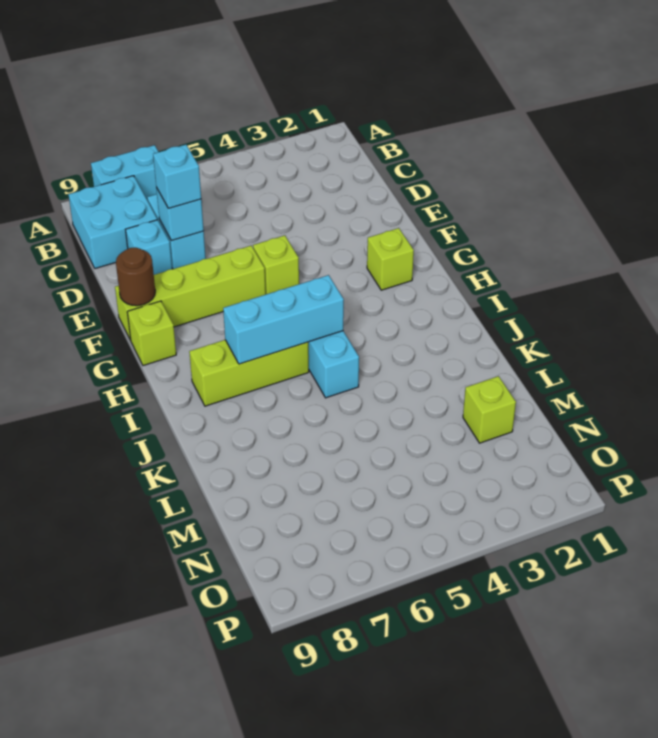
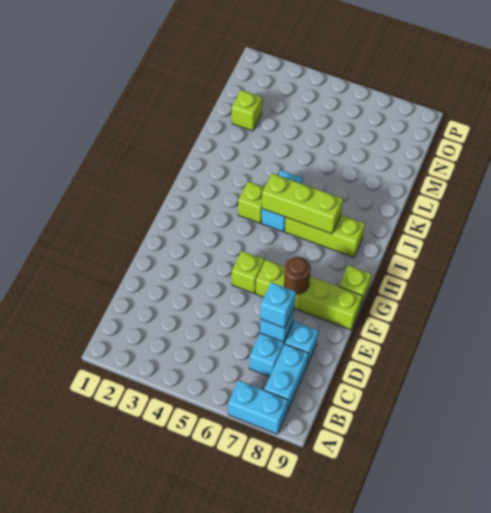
cyan 2x2 brick [68,176,157,269] -> cyan 1x2 brick [264,344,308,410]
brown 1x1 round brick [116,247,155,306] -> brown 1x1 round brick moved to [284,257,311,294]
lime 1x1 brick [367,228,414,290] -> lime 1x1 brick moved to [238,181,265,223]
cyan 1x3 brick [223,275,344,364] -> lime 1x3 brick [262,173,343,234]

